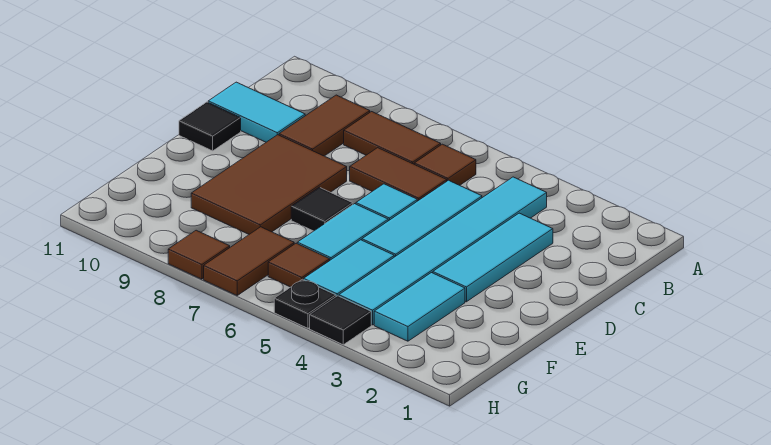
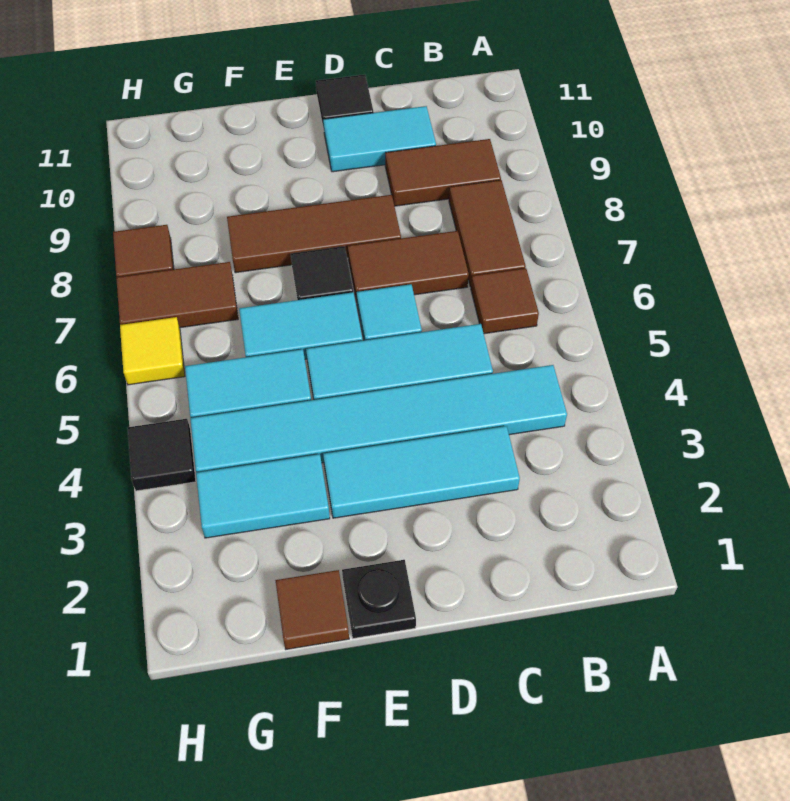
brown 1x2 tile [350,148,447,201] -> brown 1x2 tile turned to [348,231,469,302]
cyan 1x2 tile [208,82,305,142] -> cyan 1x2 tile turned to [323,106,436,172]
brown 2x3 tile [191,135,347,234] -> brown 1x3 tile [227,195,401,273]
brown 1x1 tile [268,243,330,287] -> brown 1x1 tile moved to [275,570,349,649]
black 1x1 plate [274,279,336,328] -> black 1x1 plate moved to [342,560,416,639]
none -> yellow 1x1 tile [120,317,185,385]

